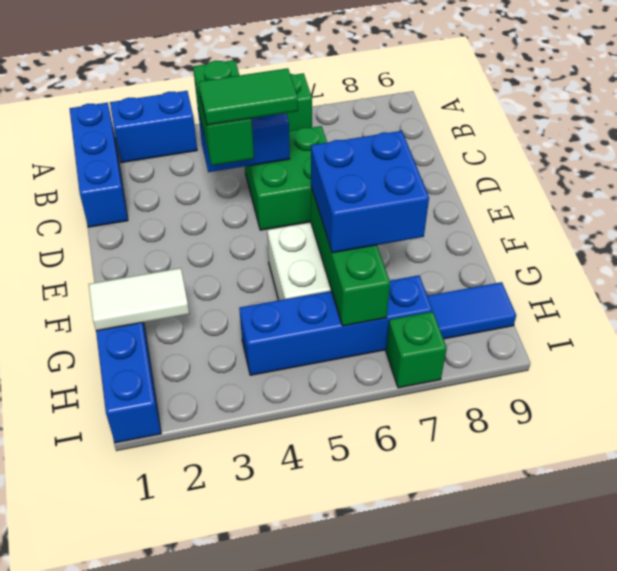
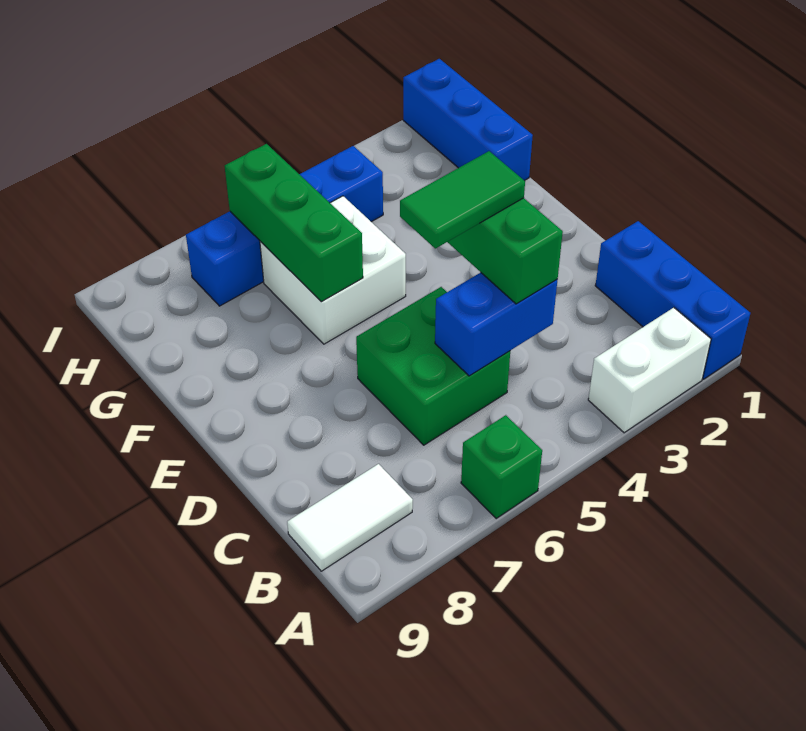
blue 1x2 brick [110,91,197,163] -> white 1x2 brick [588,308,711,433]
blue 2x2 brick [311,131,429,253] -> none
white 1x2 tile [89,268,189,331] -> white 1x2 tile moved to [287,464,413,571]
blue 1x2 tile [427,282,516,339] -> none
green 1x1 brick [386,312,447,388] -> none

